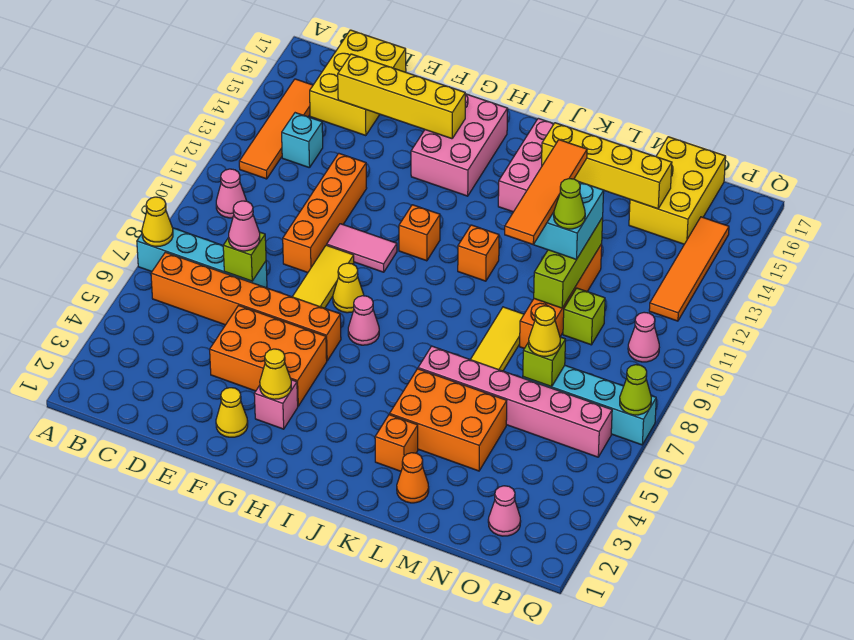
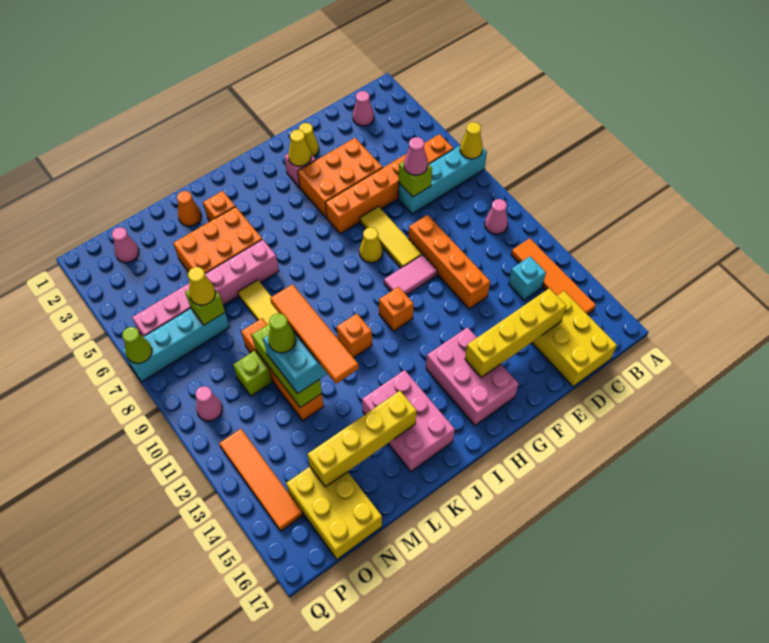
pink 1x1 cone [348,296,379,345] -> pink 1x1 cone moved to [353,91,374,126]

